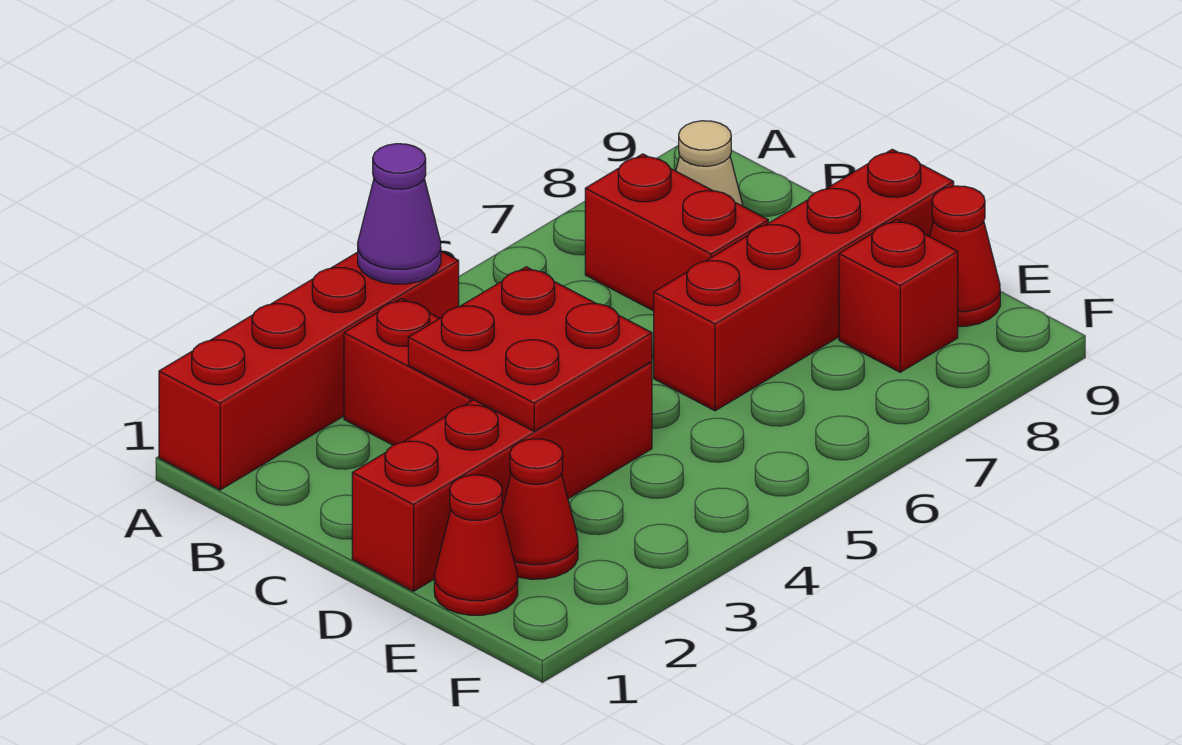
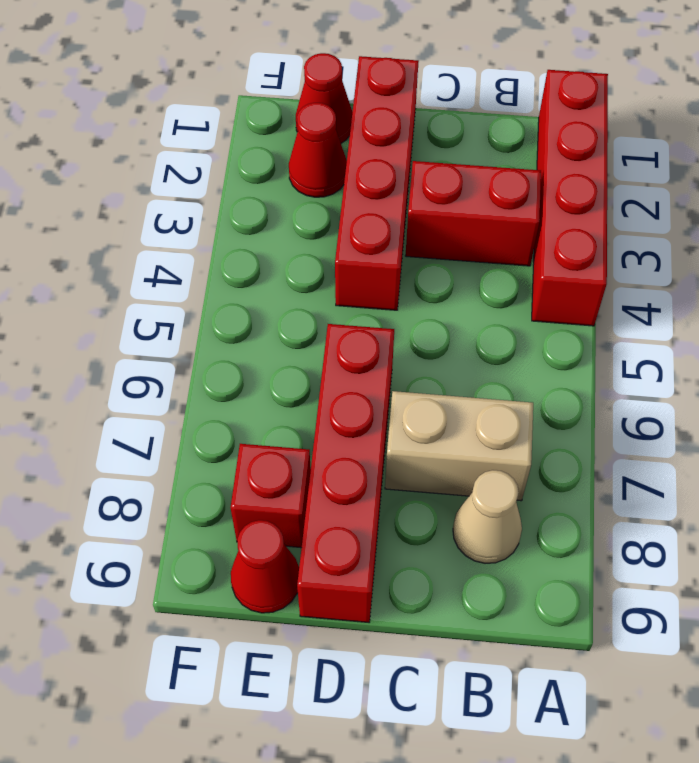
purple 1x1 cone [358,144,441,284] -> none
red 1x2 brick [585,154,768,311] -> tan 1x2 brick [385,391,533,501]
red 2x2 plate [408,267,652,431] -> none

